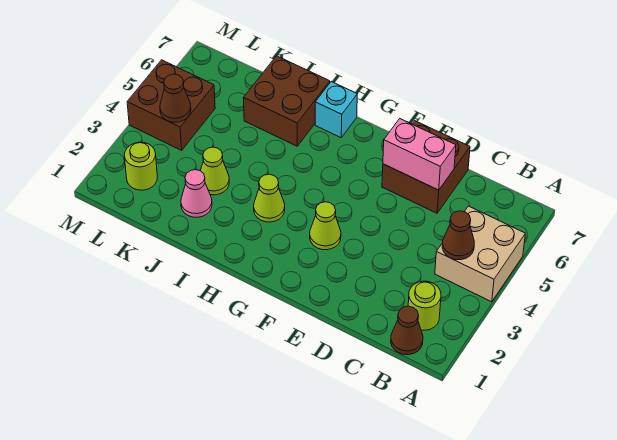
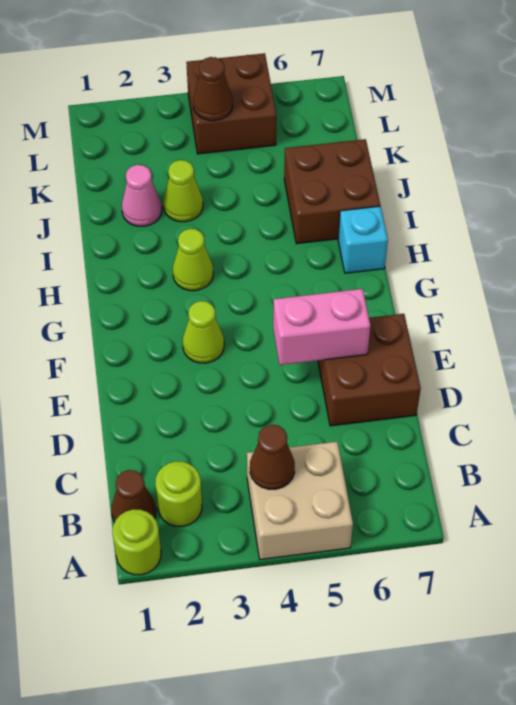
pink 1x2 brick [383,119,456,190] -> pink 1x2 brick turned to [273,289,370,365]
lime 1x1 round brick [124,142,157,190] -> lime 1x1 round brick moved to [112,509,161,575]

